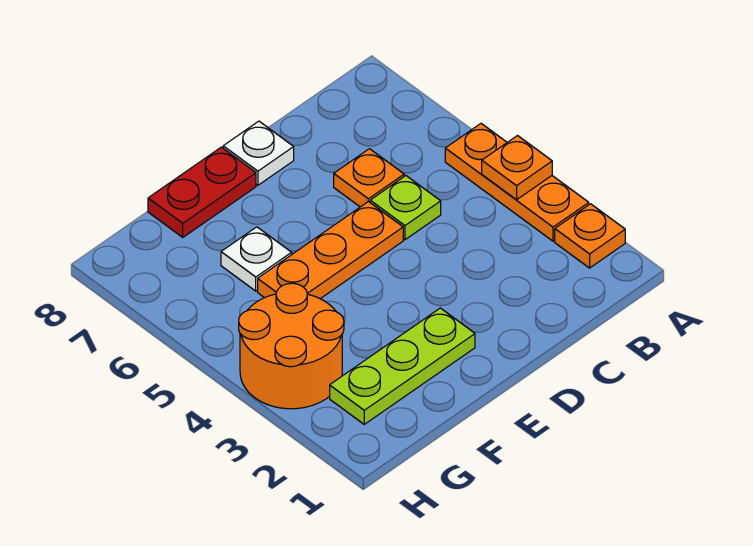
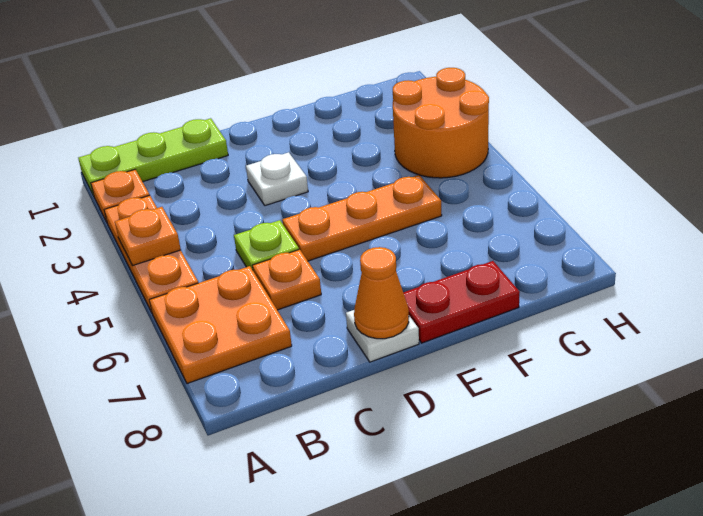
none -> orange 2x2 plate [150,266,292,384]
none -> orange 1x1 cone [354,247,409,339]
lime 1x3 plate [330,308,475,424] -> lime 1x3 plate moved to [78,118,228,196]
white 1x1 plate [221,227,292,291] -> white 1x1 plate moved to [246,152,308,206]

